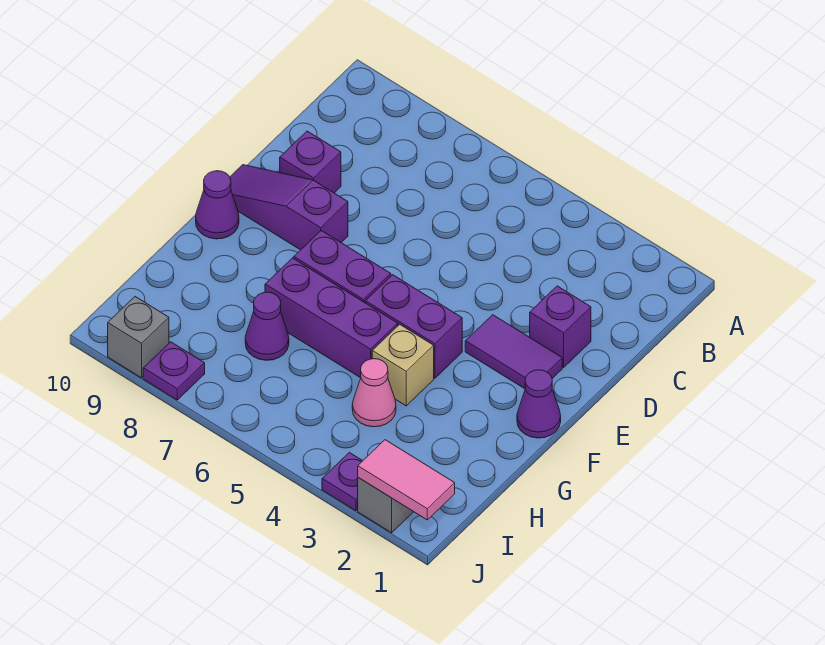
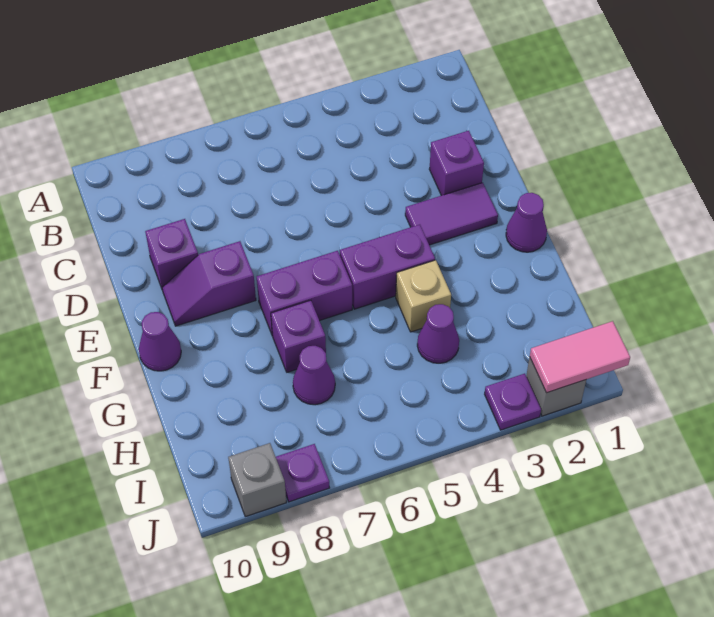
purple 1x3 slope [230,165,348,250] -> purple 1x2 slope [162,241,256,326]
purple 1x3 brick [265,258,398,378] -> purple 1x1 brick [271,300,326,372]
pink 1x1 cone [352,359,396,427] -> purple 1x1 cone [417,304,459,363]

